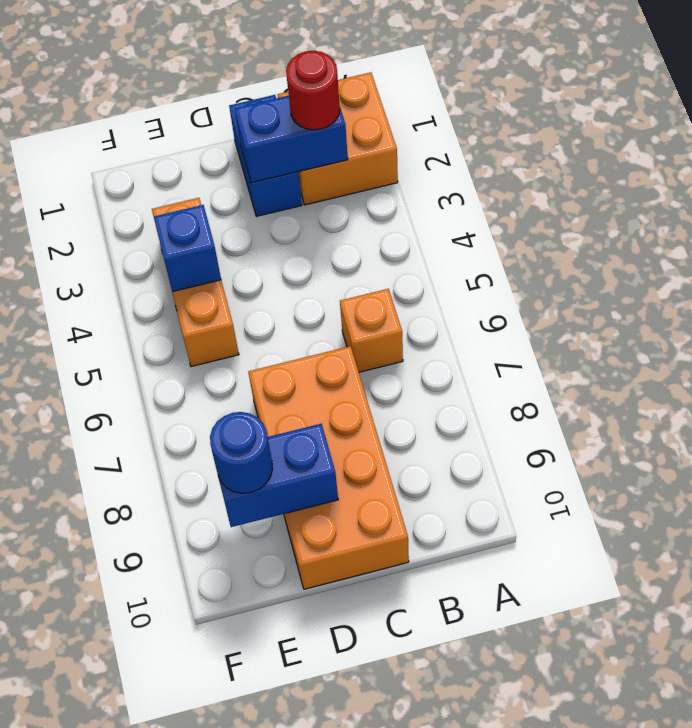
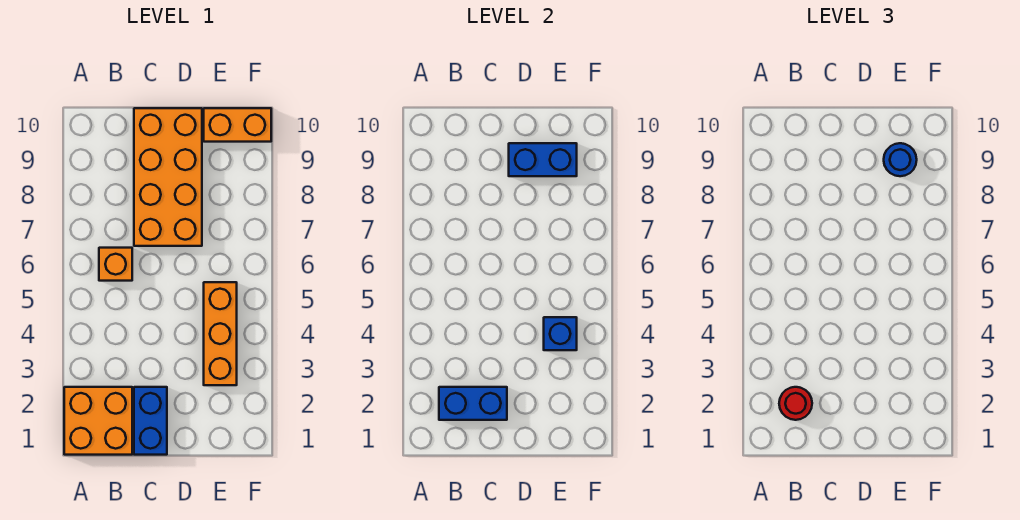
none -> orange 1x2 brick [204,108,271,142]

